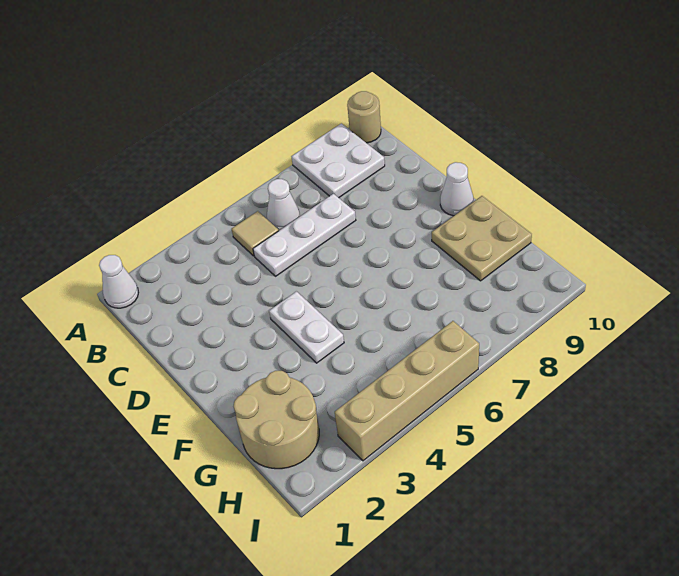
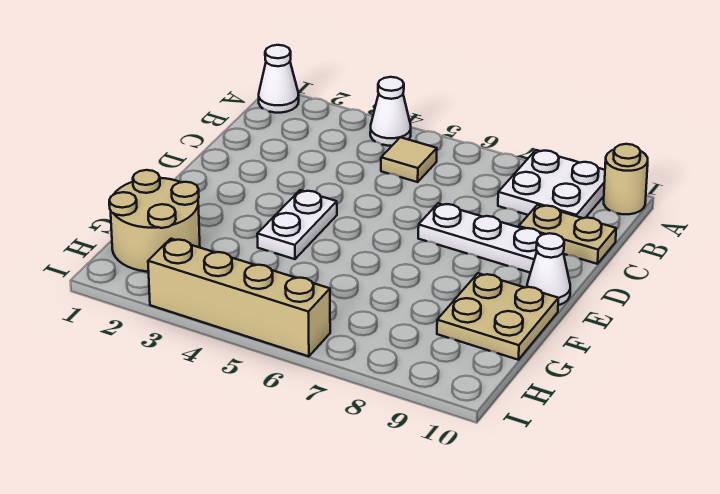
white 1x1 cone [267,179,300,230] -> white 1x1 cone moved to [370,77,411,146]
white 1x3 plate [253,194,356,276] -> white 1x3 plate moved to [418,203,542,273]
none -> tan 1x2 plate [519,205,616,264]

